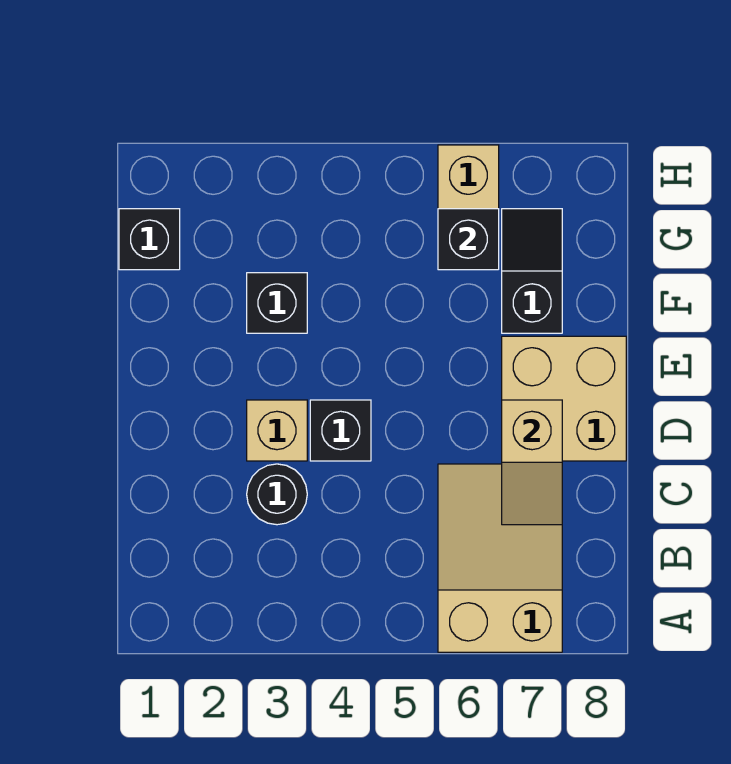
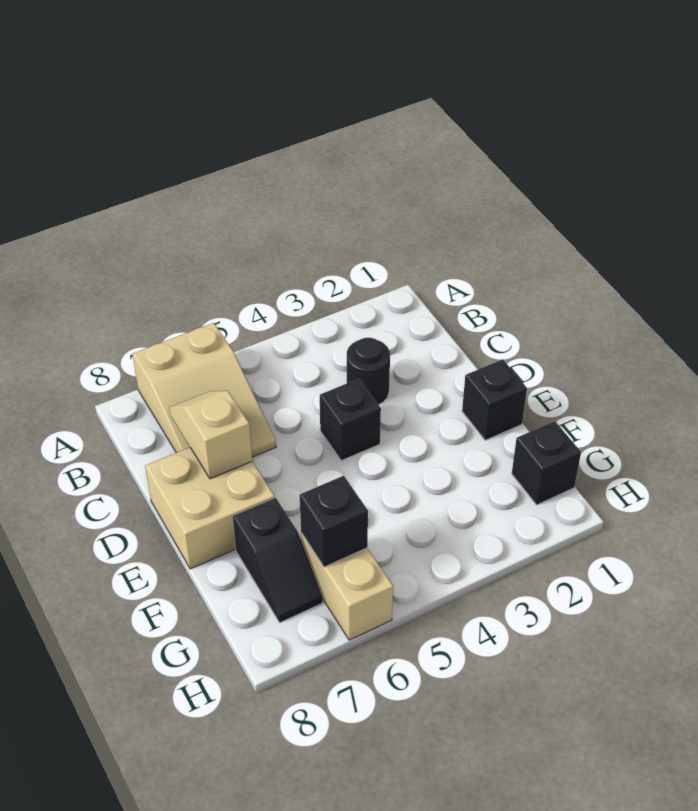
tan 1x1 brick [247,400,307,461] -> none
black 1x1 brick [247,273,307,333] -> black 1x1 brick moved to [462,359,527,440]

